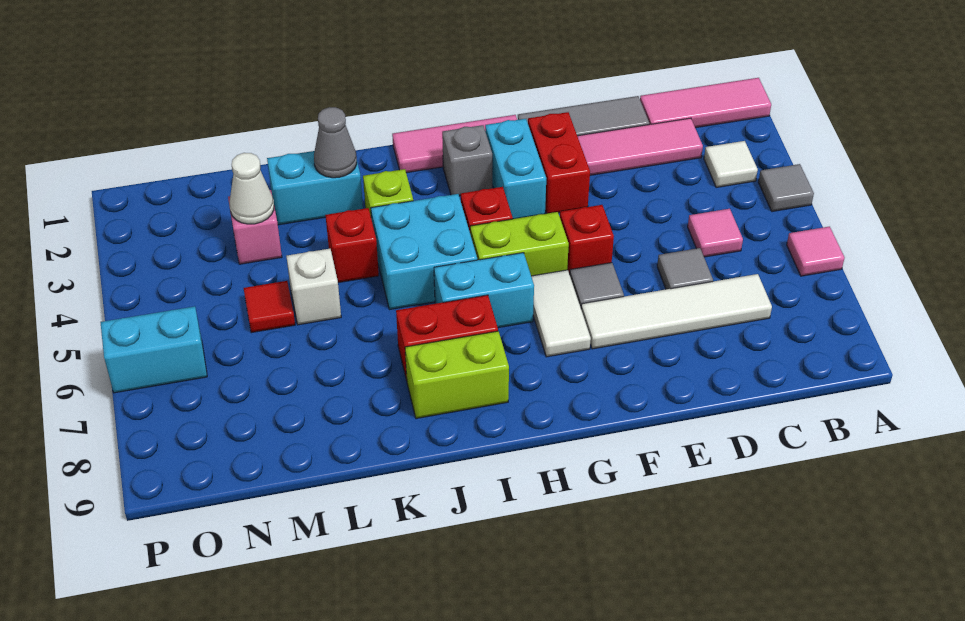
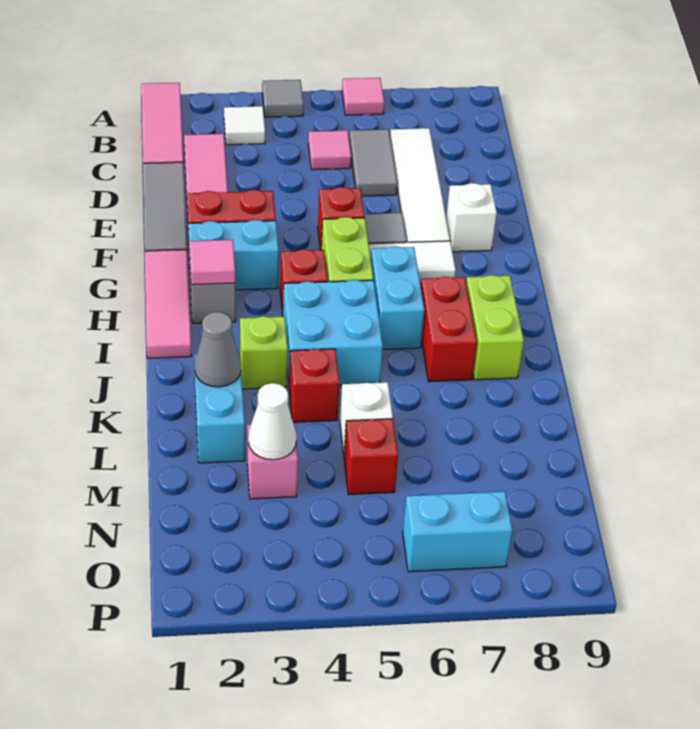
grey 1x1 tile [657,248,713,289] -> grey 1x2 tile [349,129,397,196]
none -> white 1x1 brick [446,183,497,252]
none -> pink 1x1 tile [189,240,235,285]
red 1x1 tile [244,281,295,333] -> red 1x1 brick [344,419,398,495]
cyan 1x2 brick [100,306,207,393] -> cyan 1x2 brick turned to [403,491,512,572]

